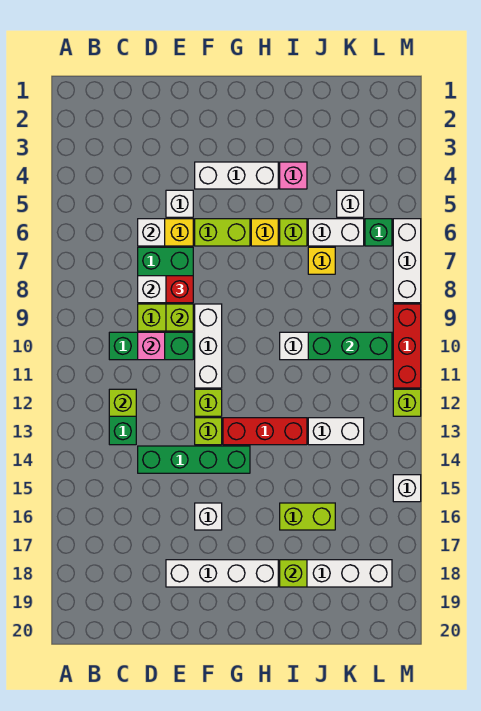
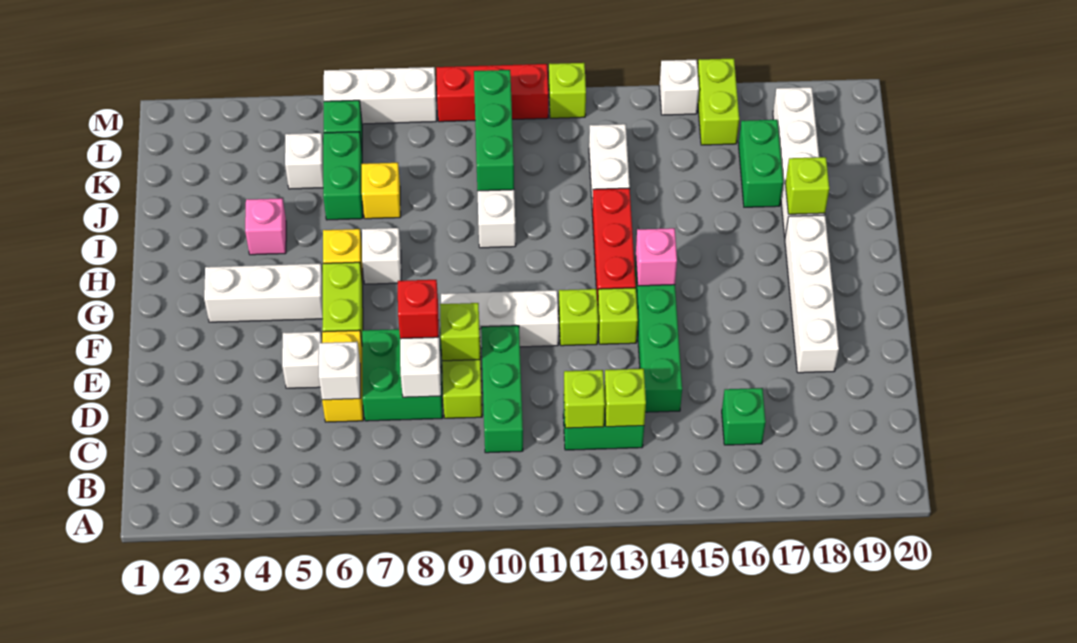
none -> green 1x1 brick [722,388,766,445]
pink 1x1 brick [138,332,165,360] -> pink 1x1 brick moved to [636,228,677,286]
white 1x3 brick [195,162,278,189] -> white 1x3 brick turned to [204,264,323,322]
white 1x1 brick [195,503,222,530] -> white 1x1 brick moved to [362,228,401,284]
lime 1x1 brick [280,219,307,246] -> lime 1x1 brick moved to [604,369,646,427]
lime 1x2 brick [280,503,335,530] -> lime 1x2 brick moved to [698,58,739,145]
white 1x2 brick [308,219,364,246] -> green 1x2 brick [323,132,363,220]
none -> green 1x2 brick [739,120,783,207]

